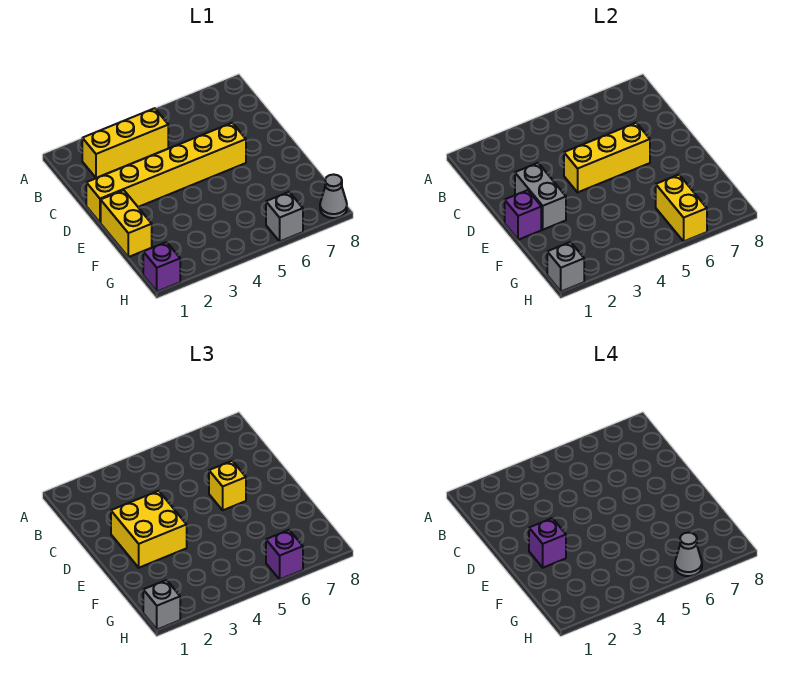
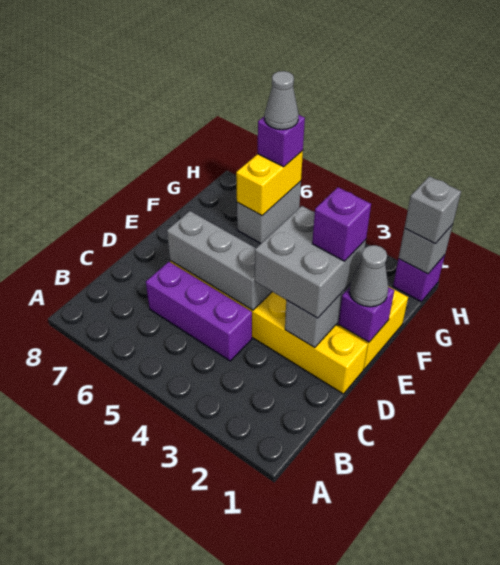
yellow 1x3 brick [82,108,168,178] -> none
none -> purple 1x3 brick [146,262,252,361]
yellow 2x2 brick [111,491,187,568] -> grey 2x2 brick [255,206,366,318]
yellow 1x3 brick [564,123,650,192] -> grey 1x3 brick [167,211,272,310]
yellow 1x1 brick [209,461,246,510] -> none
grey 1x1 brick [266,192,303,241] -> grey 1x2 brick [237,181,301,243]
grey 1x1 cone [320,174,347,218] -> grey 1x1 cone moved to [350,245,388,307]

